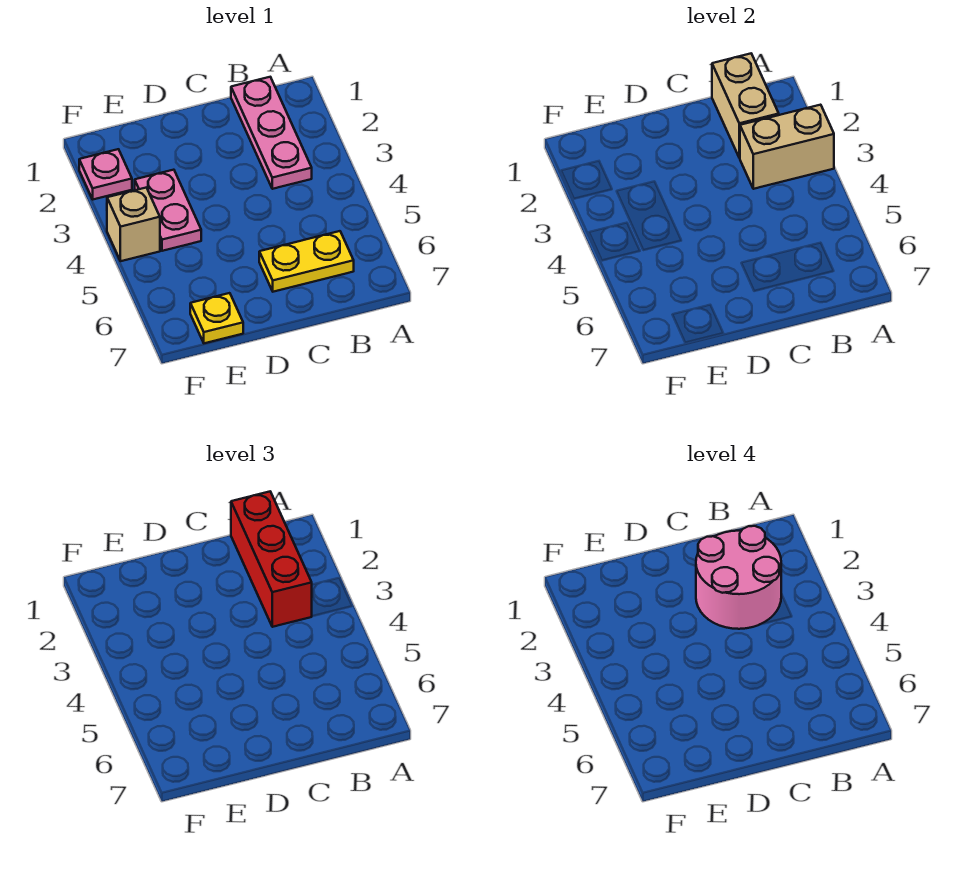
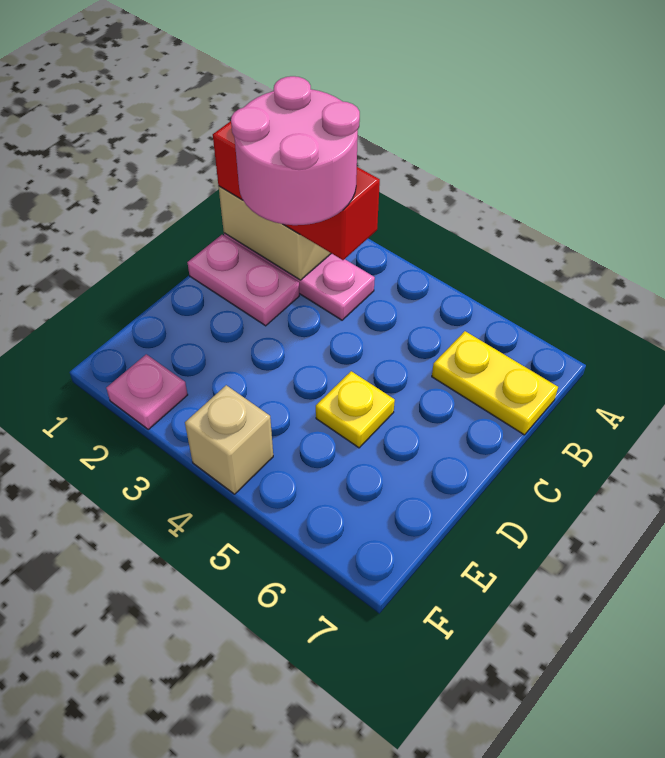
tan 1x2 brick [740,105,834,189] -> none
yellow 1x2 plate [259,231,354,292] -> yellow 1x2 plate turned to [432,331,558,435]
pink 1x2 plate [135,170,201,251] -> pink 1x2 plate moved to [187,235,299,326]
yellow 1x1 plate [190,293,243,343] -> yellow 1x1 plate moved to [316,371,395,448]

